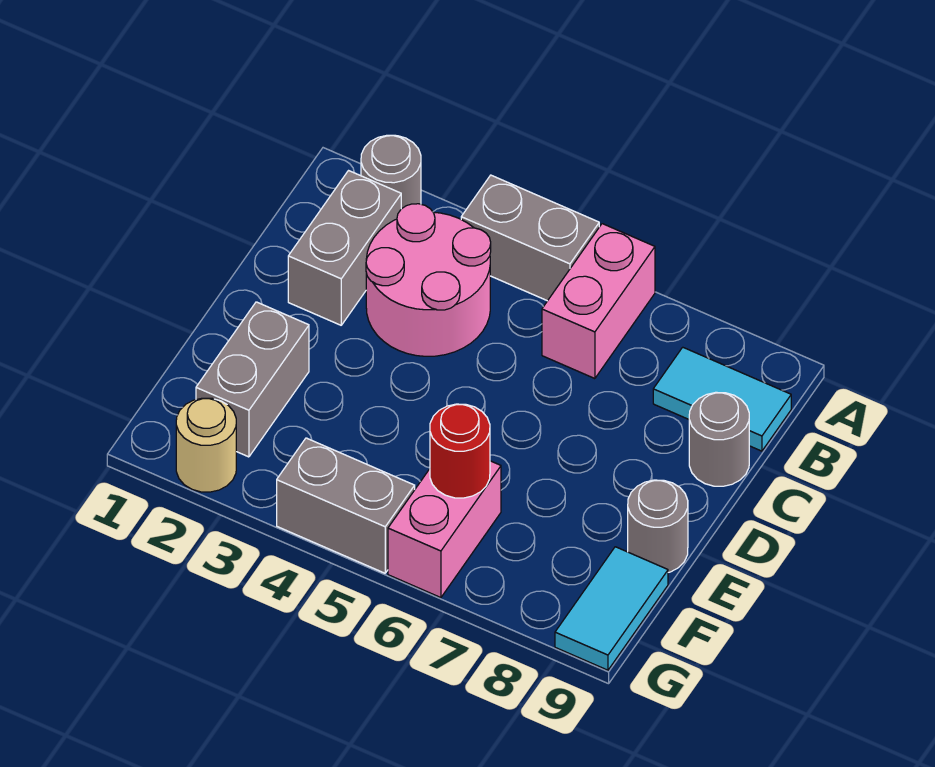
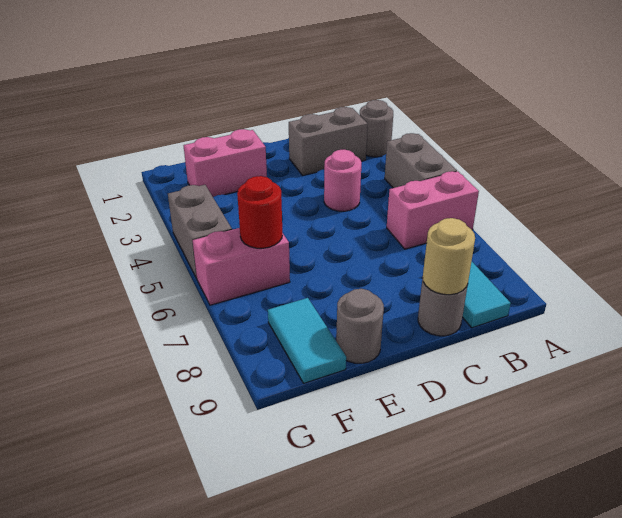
pink 2x2 round brick [366,204,491,356] -> pink 1x1 round brick [324,150,362,211]
grey 1x2 brick [196,302,309,457] -> pink 1x2 brick [184,129,267,197]
cyan 1x2 tile [555,547,668,670] -> cyan 1x2 tile turned to [268,298,346,383]
tan 1x1 round brick [176,398,236,492] -> tan 1x1 round brick moved to [423,218,475,295]

